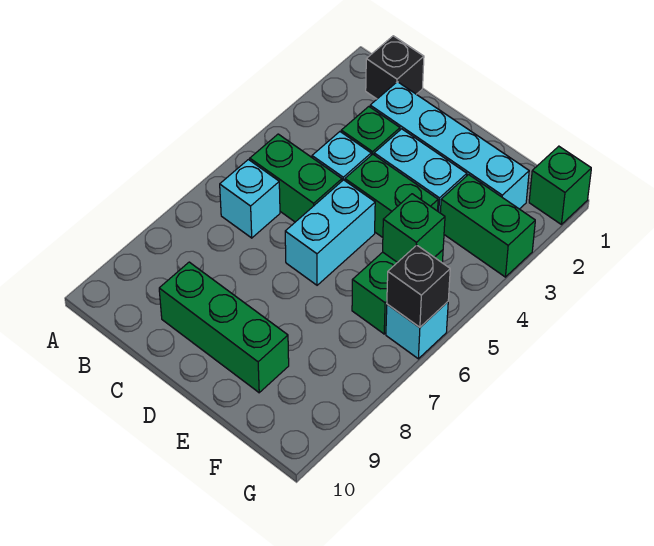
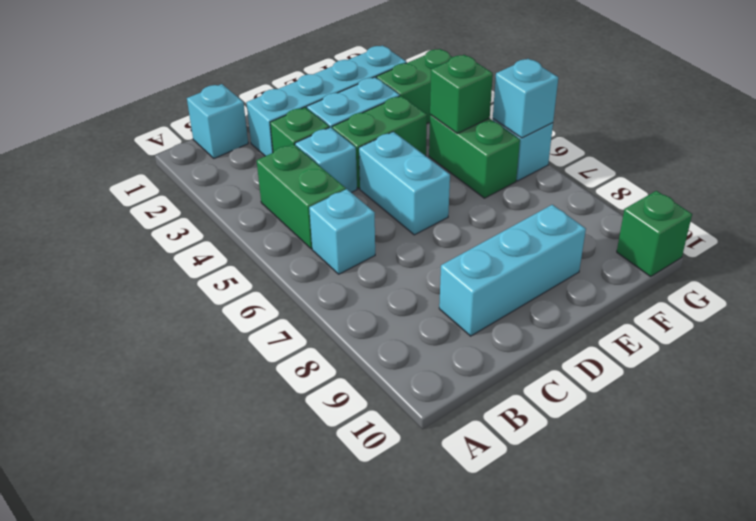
black 1x1 brick [366,36,424,99] -> cyan 1x1 brick [187,84,248,158]
green 1x2 brick [250,134,342,222] -> green 1x2 brick turned to [257,144,346,249]
green 1x3 brick [159,262,289,393] -> cyan 1x3 brick [439,205,586,336]
green 1x1 brick [529,146,591,224] -> green 1x1 brick moved to [617,191,692,276]
black 1x1 brick [387,245,450,327] -> cyan 1x1 brick [493,59,558,138]

